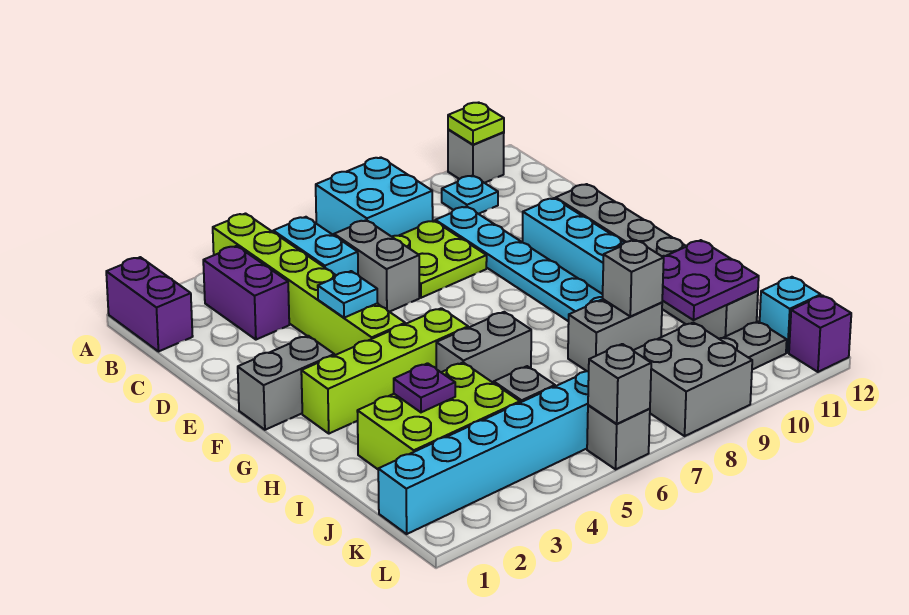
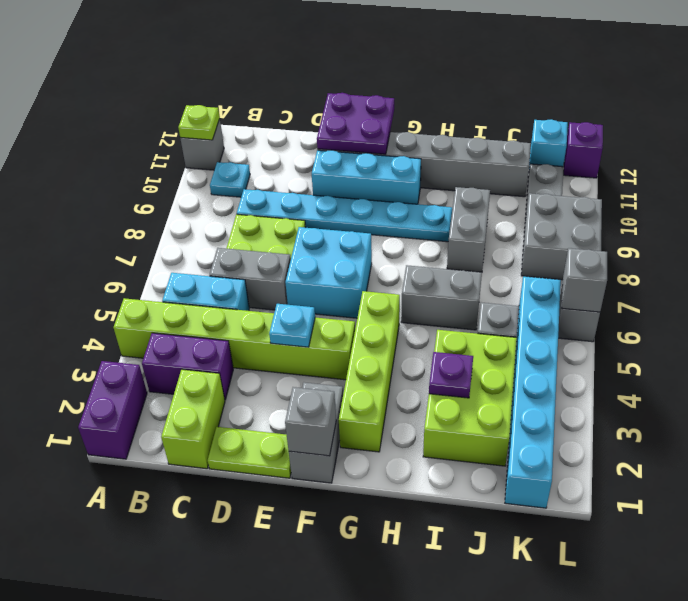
purple 1x2 brick [106,257,193,352] -> purple 1x2 brick turned to [78,361,147,459]
cyan 2x2 brick [316,157,433,237] -> cyan 2x2 brick moved to [285,227,372,318]
none -> lime 1x2 brick [161,369,225,469]
none -> lime 1x2 plate [208,427,291,478]
grey 1x2 brick [436,312,531,383] -> grey 1x2 brick turned to [401,265,482,330]
grey 1x1 brick [603,240,664,317] -> grey 1x1 brick moved to [285,387,336,456]
purple 2x2 plate [662,240,759,320] -> purple 2x2 plate moved to [317,93,394,154]

